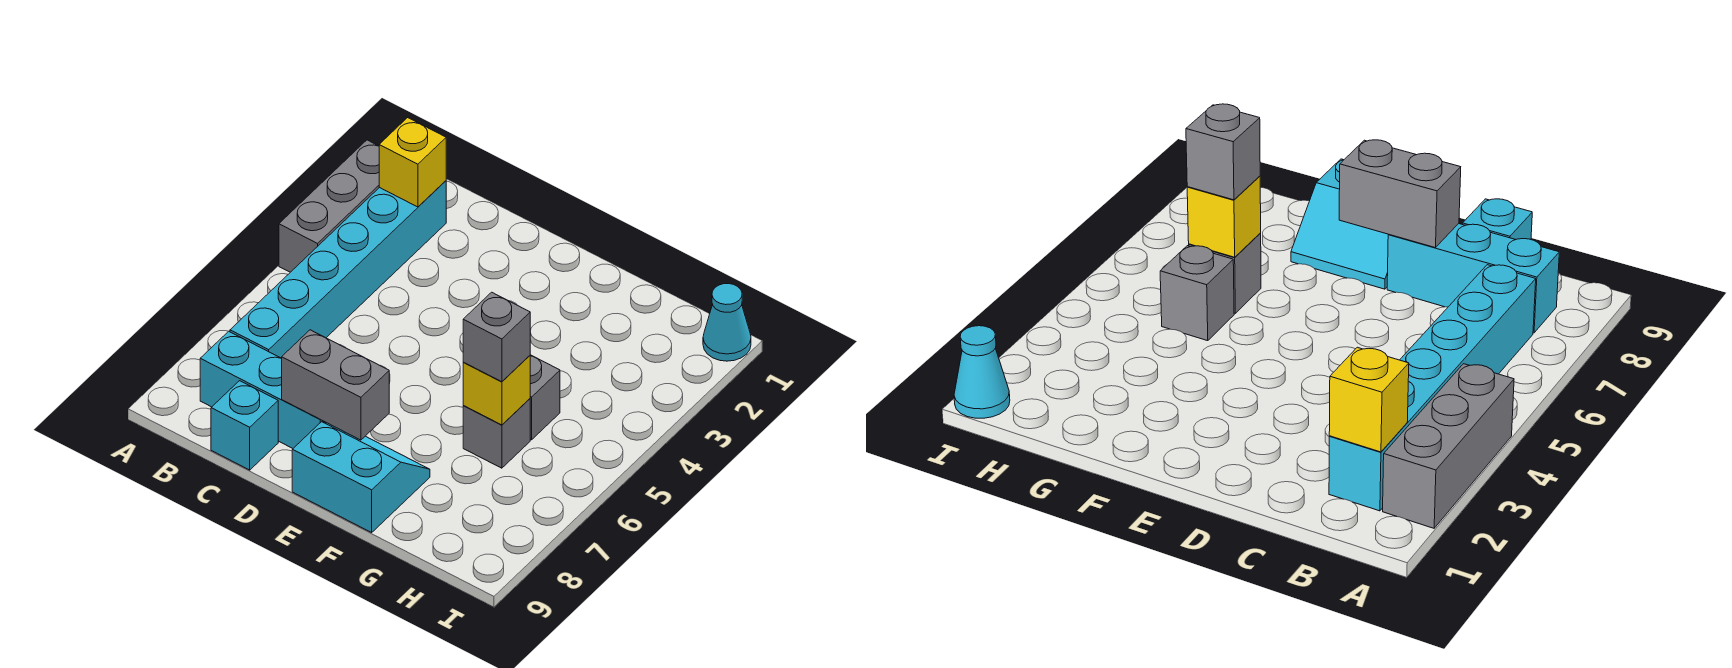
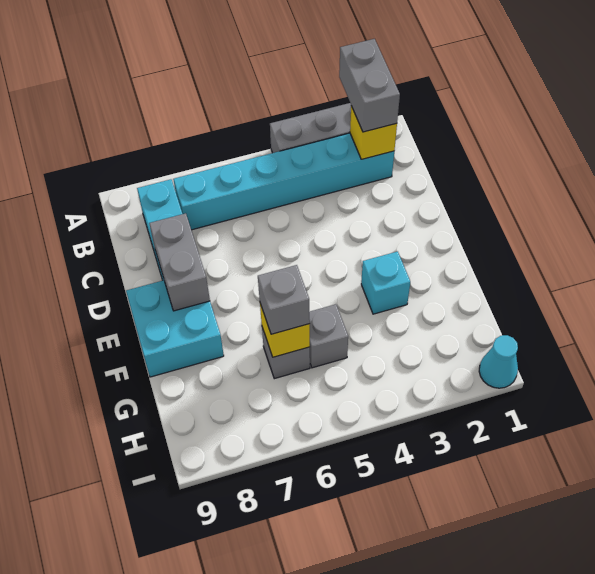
none -> grey 1x2 brick [339,39,400,132]
cyan 1x1 brick [211,381,278,470] -> cyan 1x1 brick moved to [361,251,410,314]
cyan 2x2 slope [292,422,430,532] -> cyan 2x2 brick [126,280,224,377]

